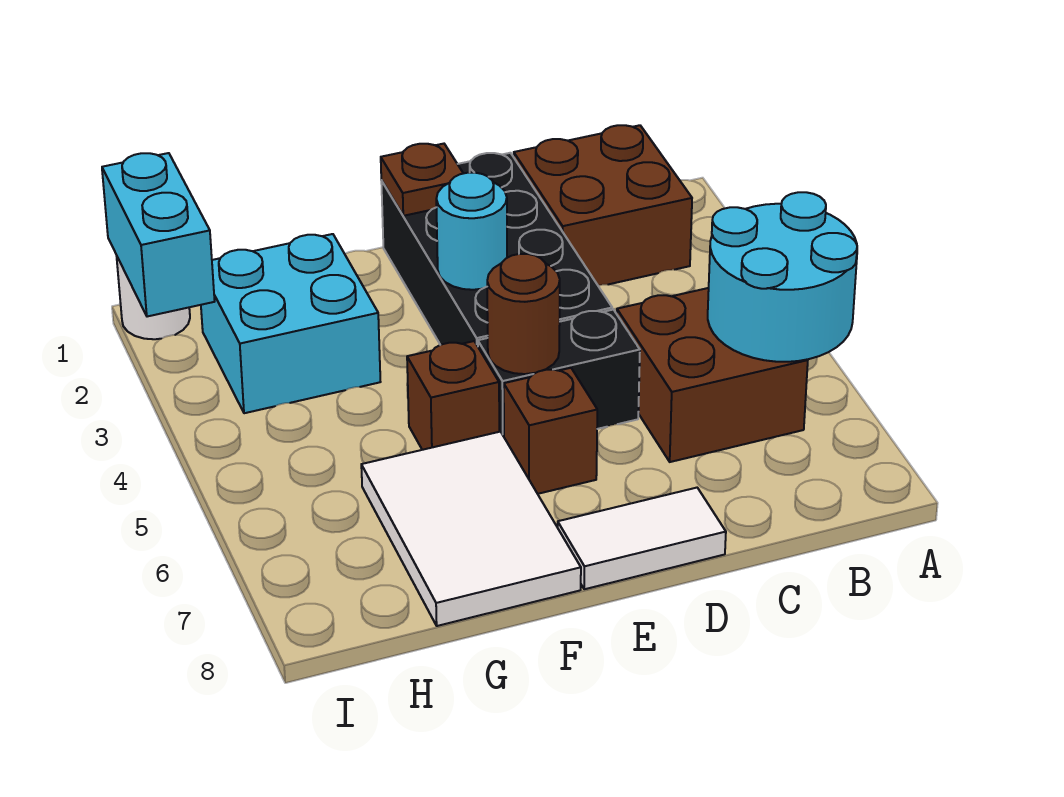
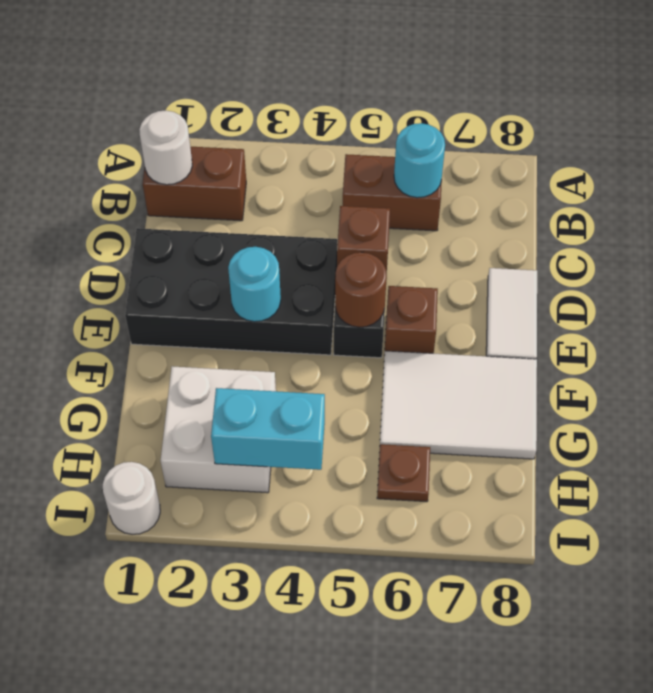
cyan 2x2 round brick [708,192,857,362] -> cyan 1x1 round brick [394,123,445,198]
brown 2x2 brick [514,125,692,286] -> brown 1x2 brick [143,147,246,221]
none -> white 1x1 round brick [139,110,192,185]
brown 2x2 brick [617,288,808,462] -> brown 1x2 brick [343,154,442,231]
brown 1x1 plate [381,144,463,216] -> brown 1x1 plate moved to [377,444,430,502]
brown 1x1 brick [407,341,499,450] -> brown 1x1 brick moved to [337,206,390,273]
cyan 2x2 brick [201,234,380,413] -> white 2x2 brick [161,366,276,493]
cyan 1x2 brick [102,153,215,317] -> cyan 1x2 brick moved to [211,388,325,470]

